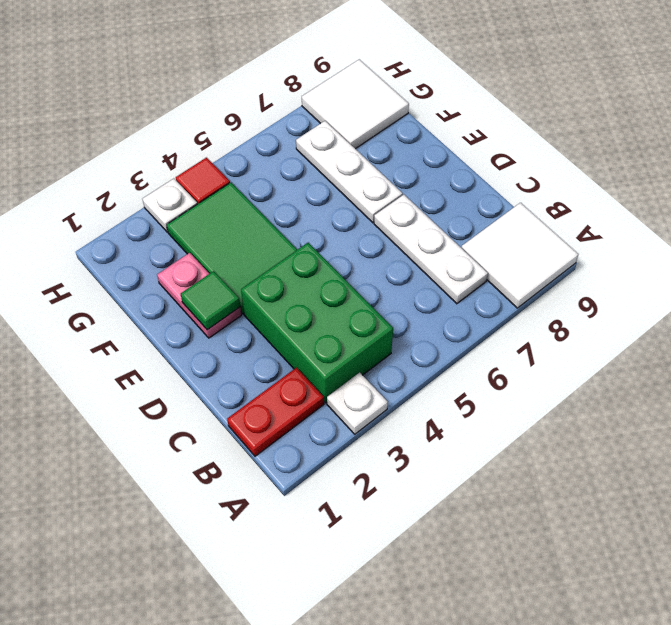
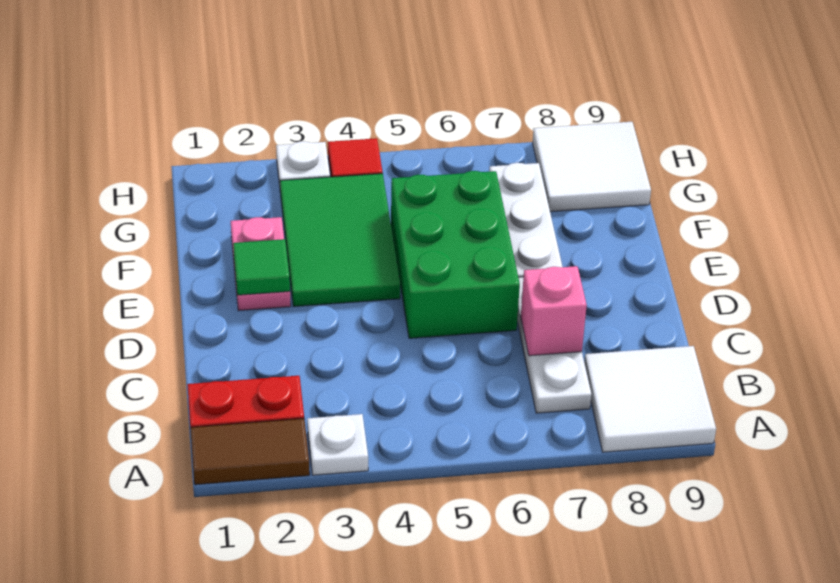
none -> brown 1x2 tile [190,419,310,485]
green 2x3 brick [241,243,393,403] -> green 2x3 brick moved to [391,171,520,338]
none -> pink 1x1 brick [521,266,587,356]

